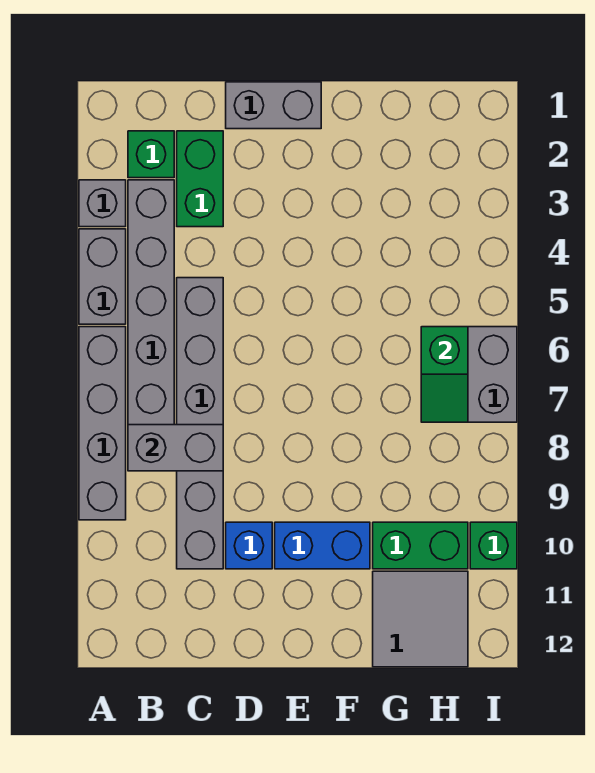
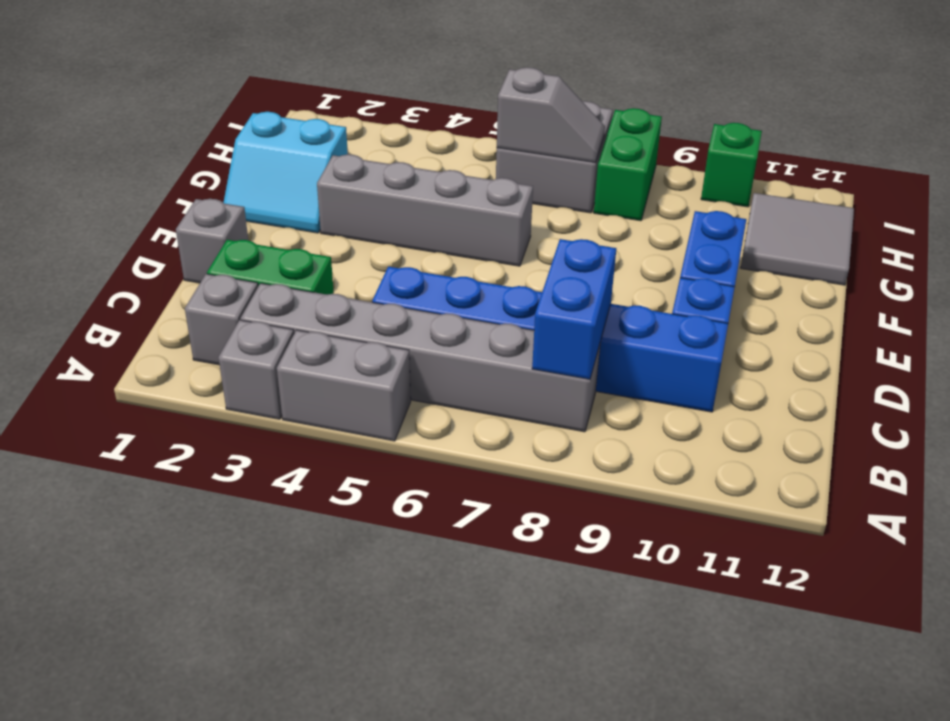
grey 1x4 brick [79,327,126,520] -> grey 1x4 brick moved to [317,154,533,266]
green 1x1 brick [128,131,174,178] -> grey 1x1 brick [185,274,258,365]
grey 1x2 brick [128,425,223,471] -> blue 1x2 brick [532,239,616,379]
grey 1x6 brick [177,278,223,569] -> blue 1x6 brick [372,267,728,412]
grey 1x2 brick [226,82,321,129] -> grey 1x1 brick [176,199,248,283]
none -> cyan 2x2 slope [223,112,348,233]
green 1x2 brick [373,522,468,569] -> green 1x2 brick moved to [594,108,662,221]
green 1x2 slope [421,327,468,422] -> grey 1x2 slope [497,67,605,163]

